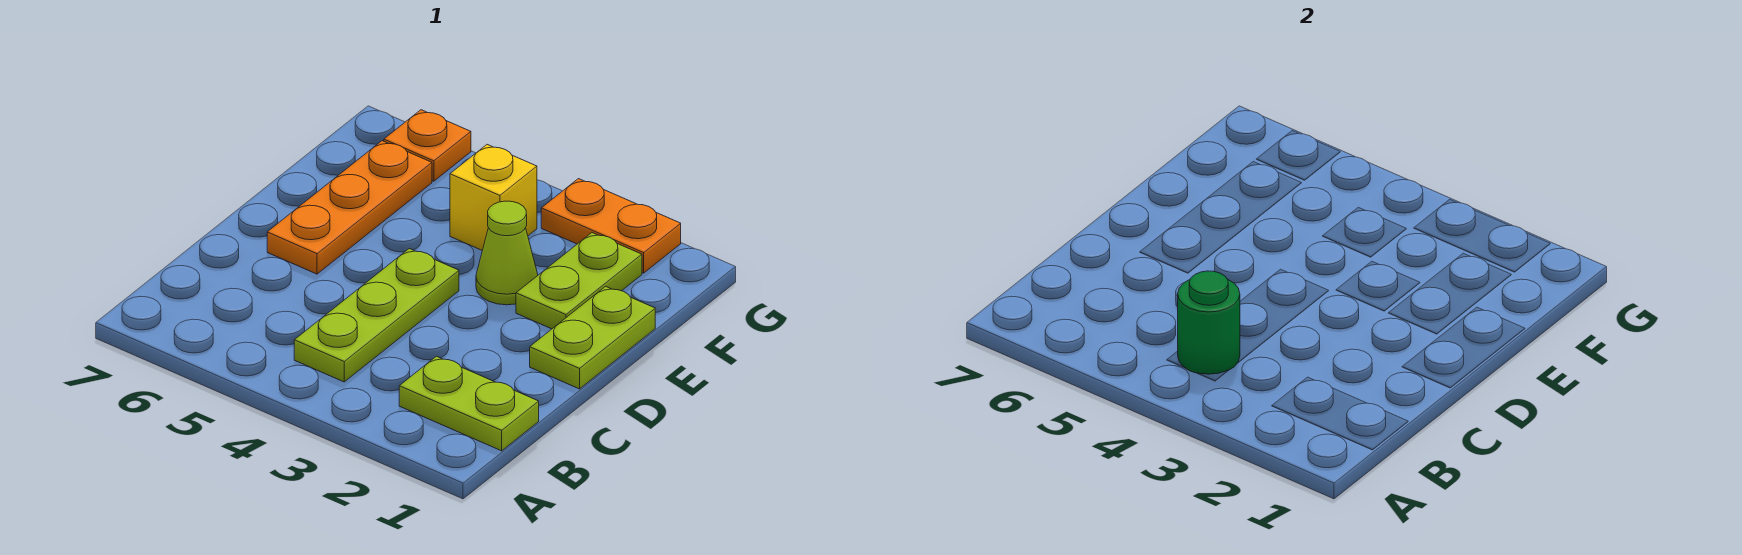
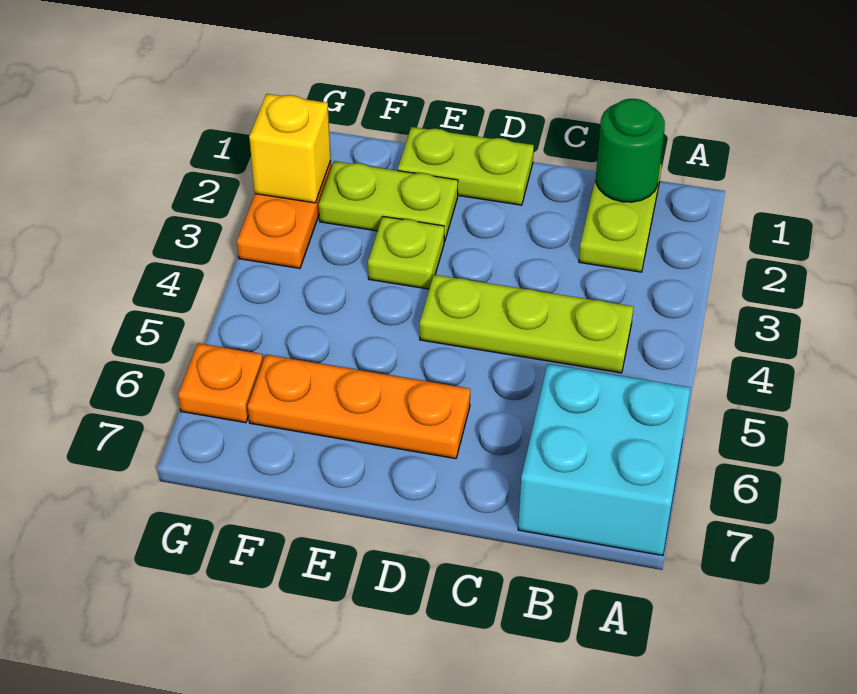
none -> cyan 2x2 brick [518,364,691,556]
green 1x1 round brick [1178,271,1240,374] -> green 1x1 round brick moved to [596,99,665,202]
lime 1x1 cone [476,201,538,305] -> lime 1x1 plate [368,216,444,289]
yellow 1x1 brick [450,145,537,250] -> yellow 1x1 brick moved to [249,94,331,203]

